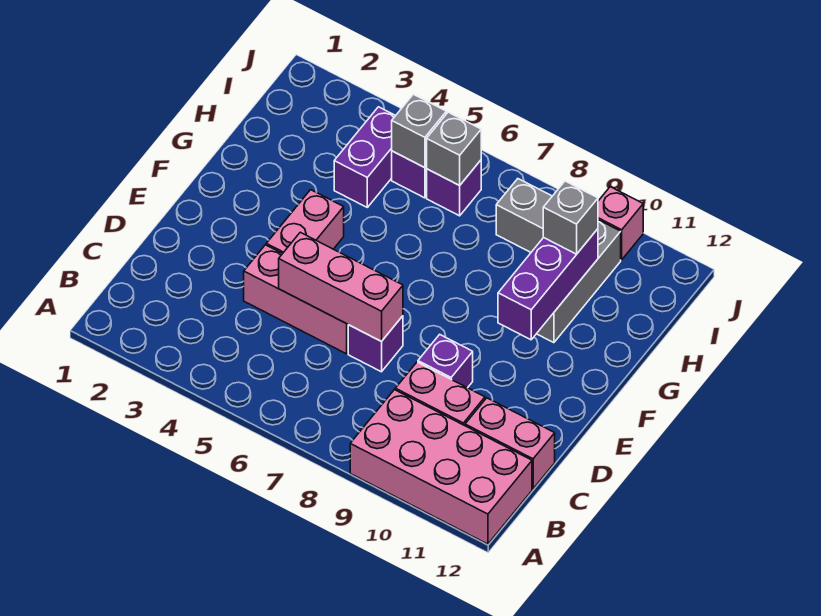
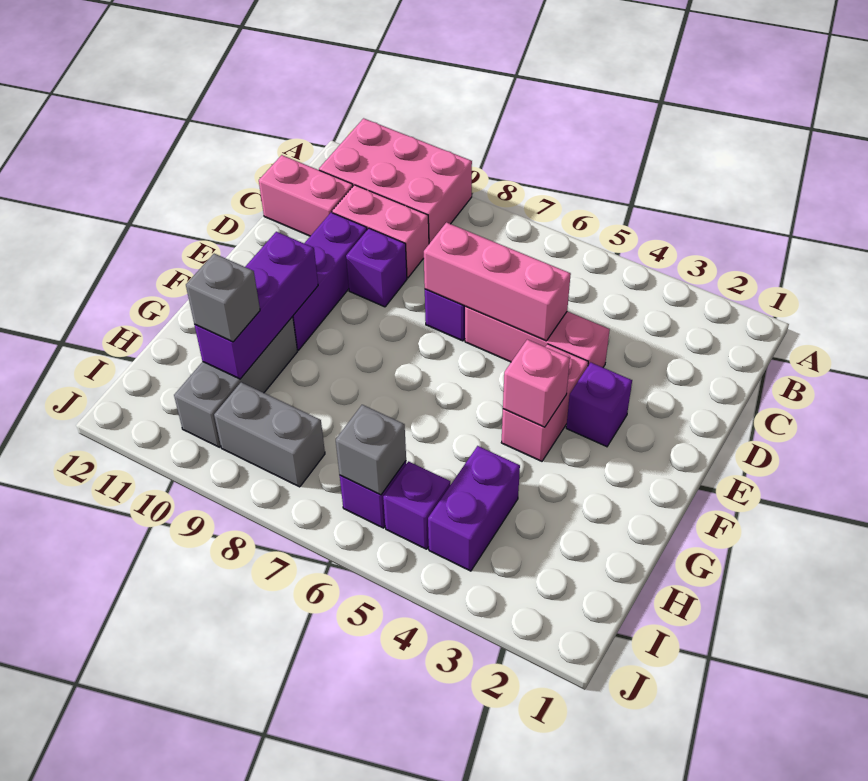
pink 2x4 brick [350,390,532,544] -> pink 2x3 brick [319,118,472,244]
none -> purple 1x3 brick [293,212,367,350]
none -> purple 1x1 brick [566,363,632,447]
grey 1x1 brick [392,94,446,168] -> none
pink 1x1 brick [598,187,643,260] -> pink 1x1 brick moved to [503,340,570,427]

